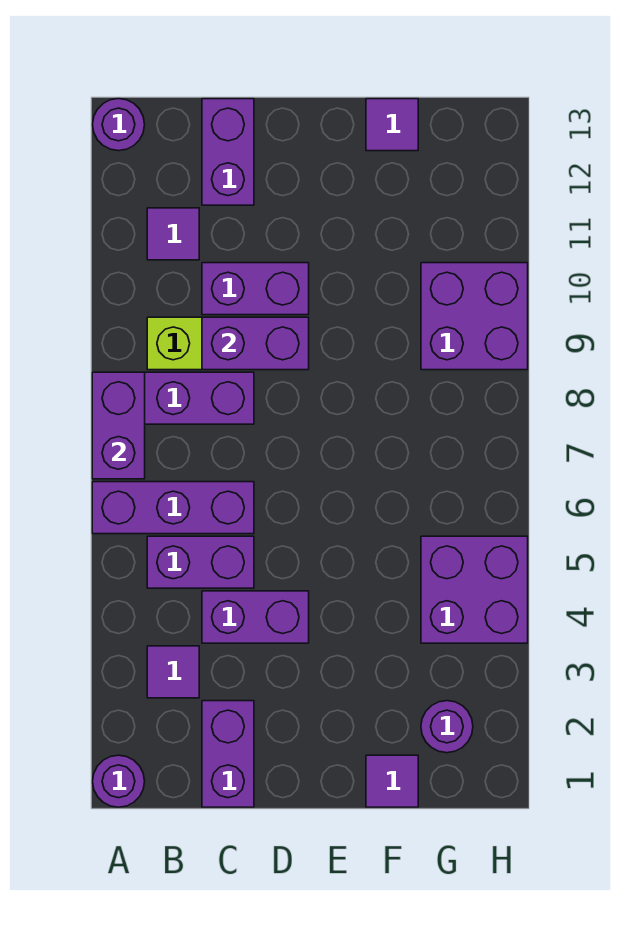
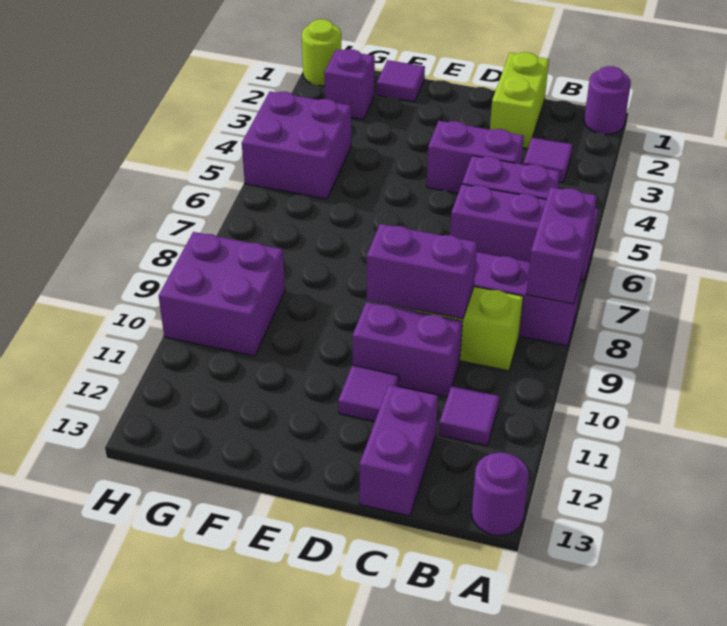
purple 1x2 brick [202,701,254,807] -> lime 1x2 brick [490,52,549,148]
purple 1x1 tile [366,99,418,151] -> purple 1x1 tile moved to [338,365,399,421]
purple 1x1 round brick [421,701,473,753] -> purple 1x1 brick [324,49,375,120]
none -> lime 1x1 round brick [302,19,341,86]

